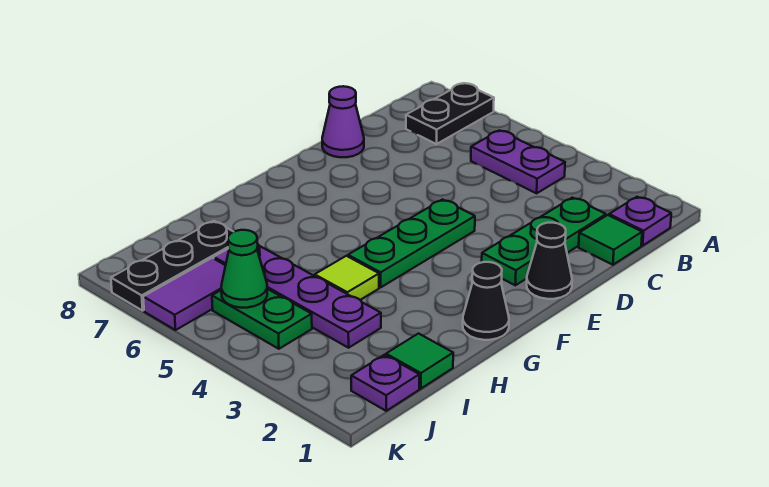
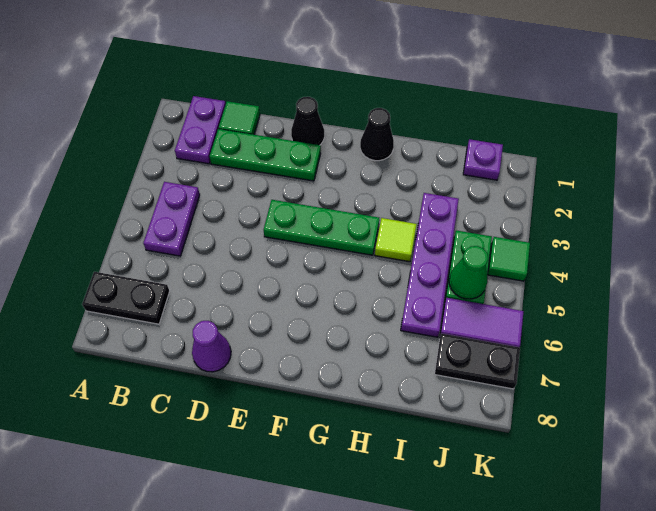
purple 1x1 plate [609,197,671,246] -> purple 1x2 plate [175,96,226,164]
green 1x1 tile [386,334,453,389] -> green 1x1 tile moved to [488,237,530,281]
black 1x3 plate [111,221,233,311] -> black 1x2 plate [435,334,520,389]

